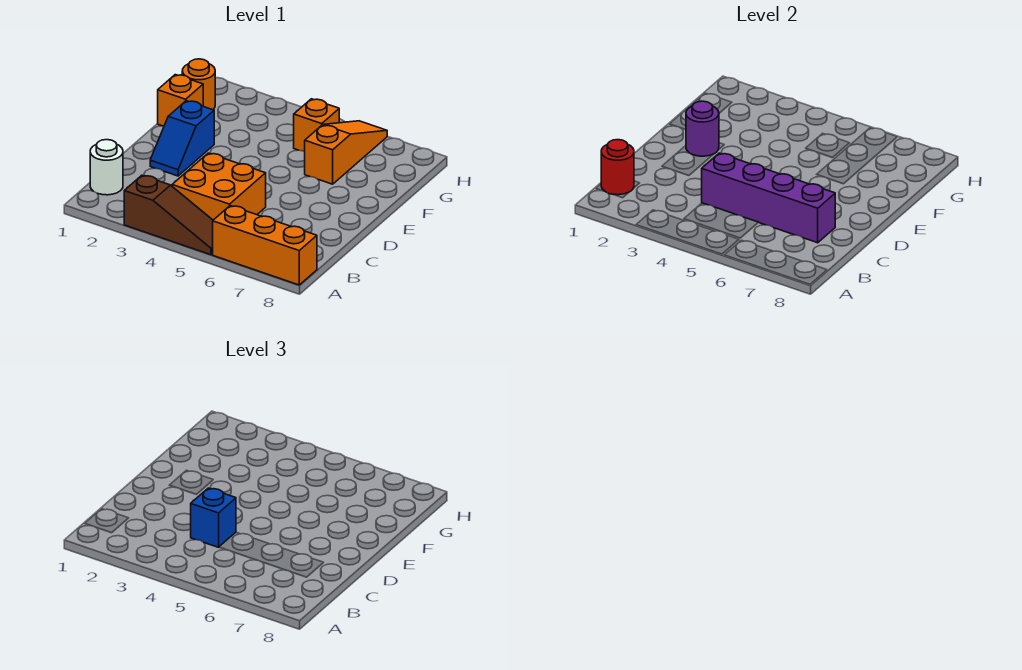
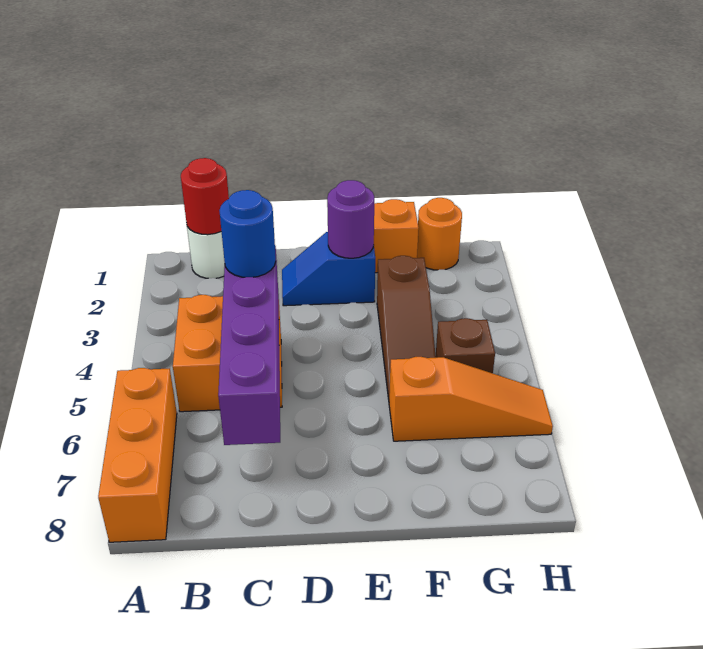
brown 1x3 slope [124,175,213,255] -> brown 1x3 slope moved to [377,256,436,399]
blue 1x1 brick [191,488,236,547] -> blue 1x1 round brick [219,190,276,277]
orange 1x1 brick [294,99,339,152] -> brown 1x1 brick [436,318,495,373]

